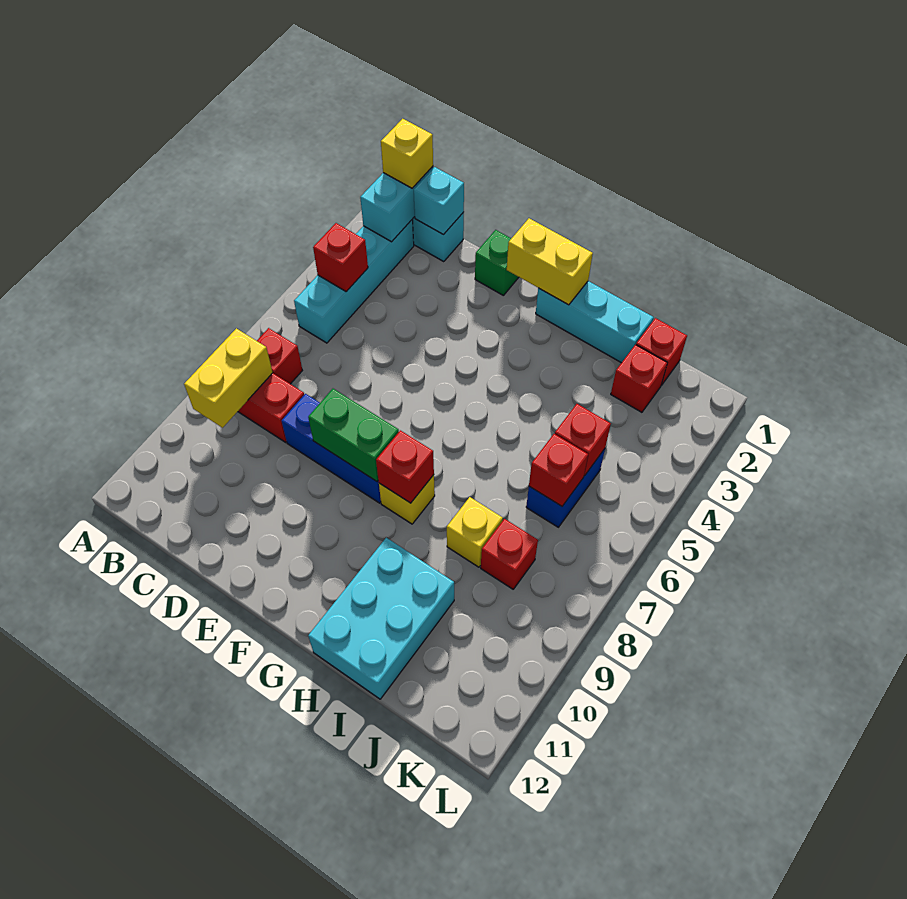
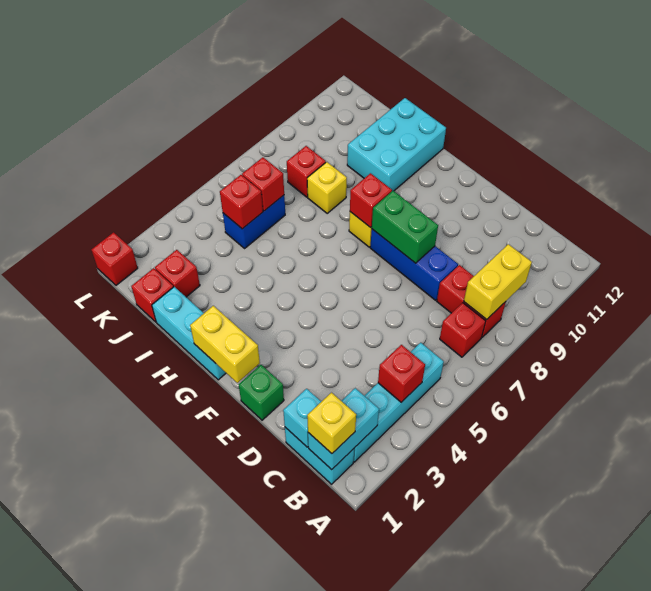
none -> red 1x1 brick [91,232,138,285]

